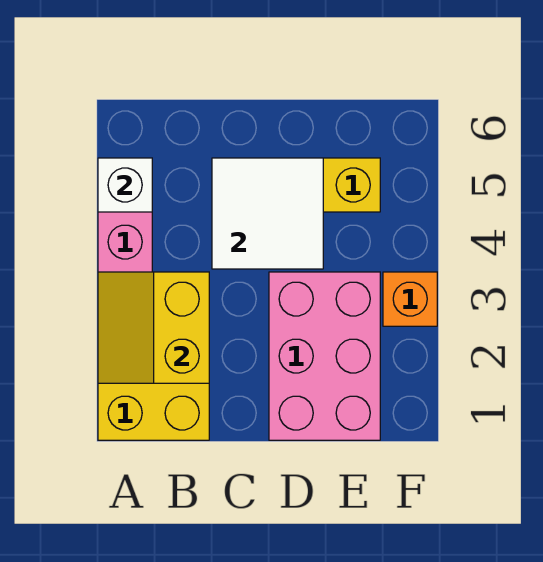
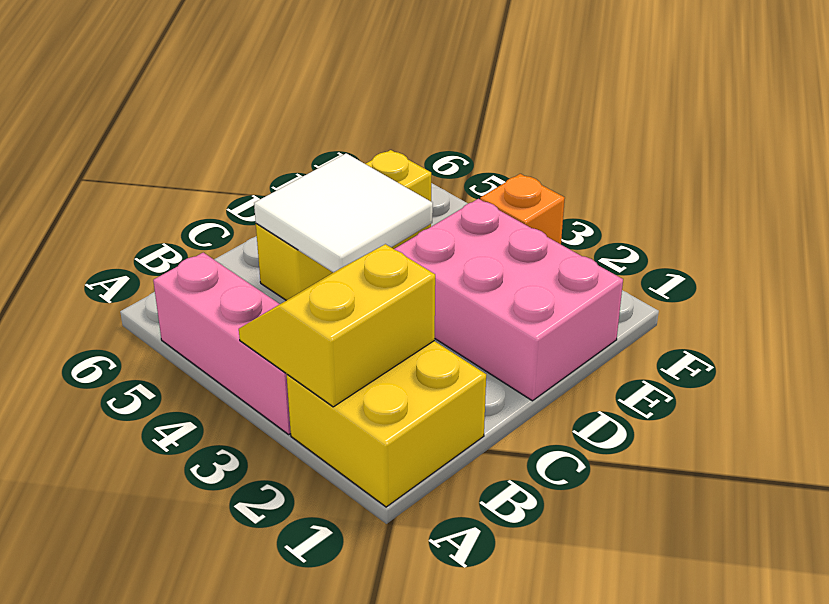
yellow 2x2 slope [98,272,209,383] -> yellow 2x2 slope turned to [239,244,435,407]
white 1x1 brick [98,158,152,212] -> none

